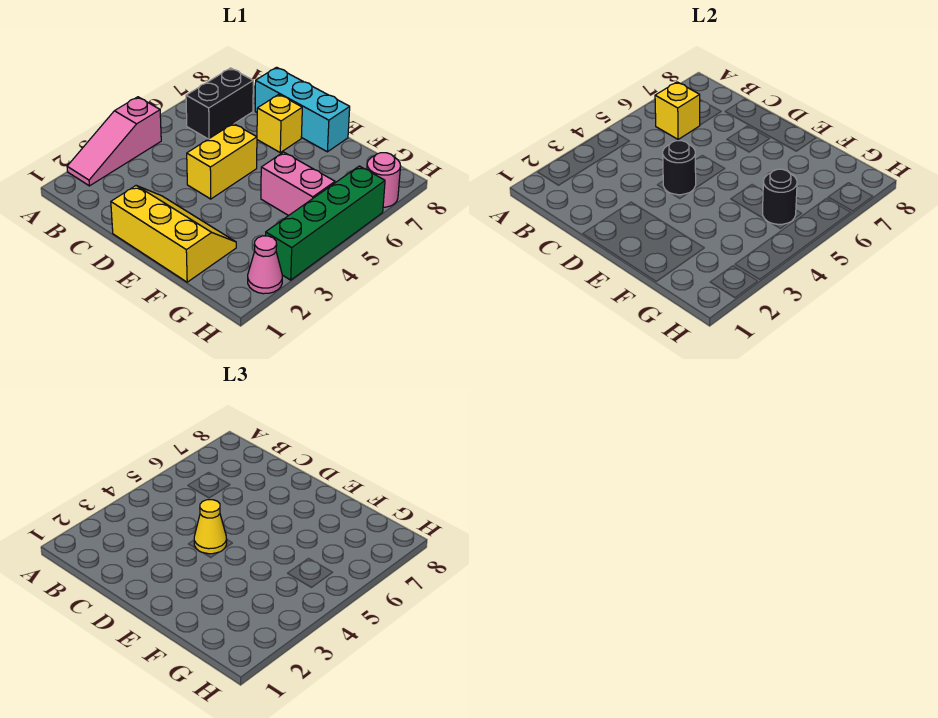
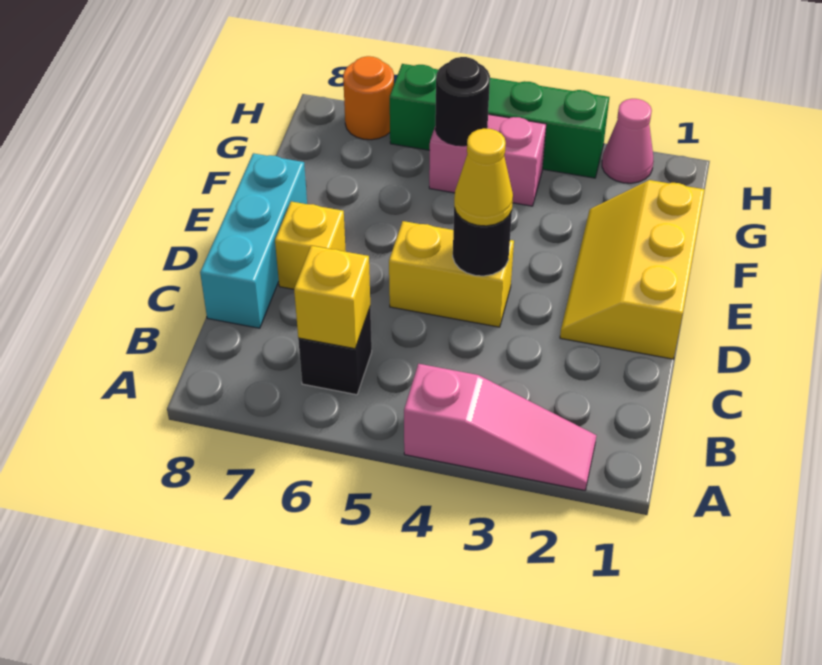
black 1x2 brick [186,68,253,139] -> black 1x1 brick [298,308,372,395]
pink 1x2 brick [261,152,335,216] -> pink 1x2 brick turned to [429,114,546,206]
pink 1x1 round brick [367,153,401,207] -> orange 1x1 round brick [343,56,394,140]

